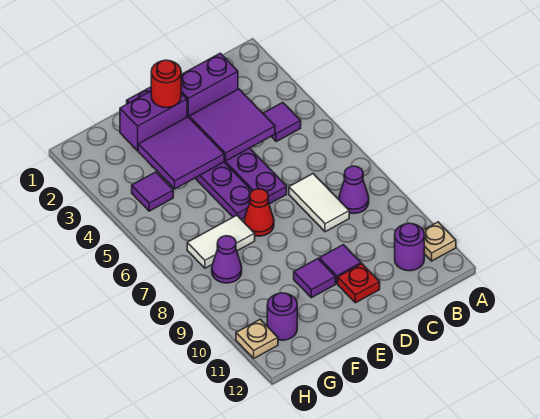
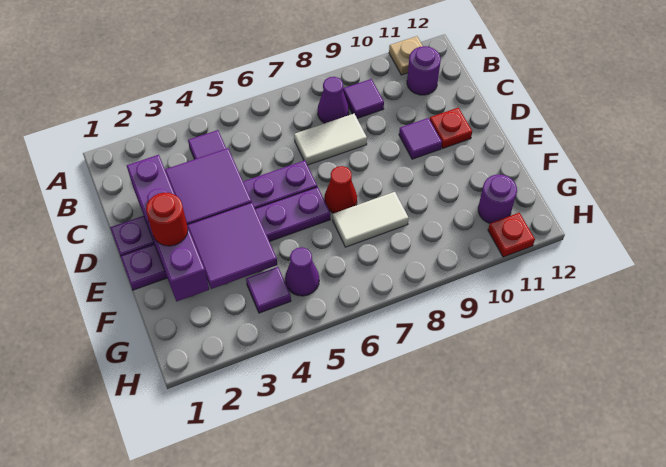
purple 1x1 tile [294,259,336,298] -> purple 1x1 tile moved to [343,79,384,118]
white 1x2 tile [187,215,255,268] -> white 1x2 tile turned to [333,192,409,247]
purple 1x1 cone [212,236,242,283] -> purple 1x1 cone moved to [285,247,319,296]
tan 1x1 plate [236,319,278,358] -> red 1x1 plate [488,213,535,257]

